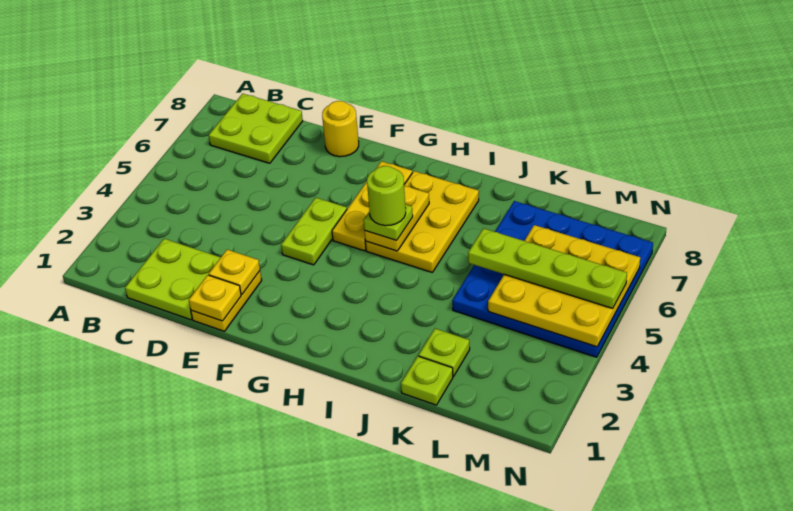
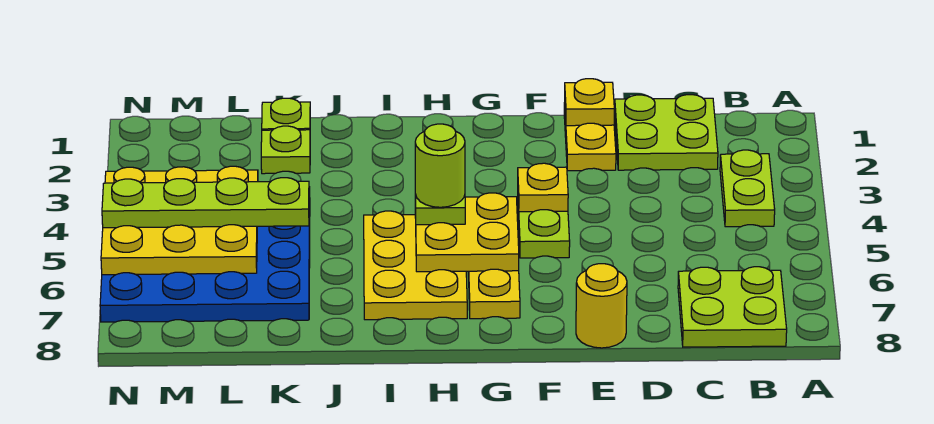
none -> lime 1x2 plate [720,150,775,227]
yellow 1x1 plate [209,250,260,294] -> yellow 1x1 plate moved to [518,163,568,212]
yellow 1x2 plate [364,186,429,251] -> yellow 2x2 plate [415,193,519,272]

